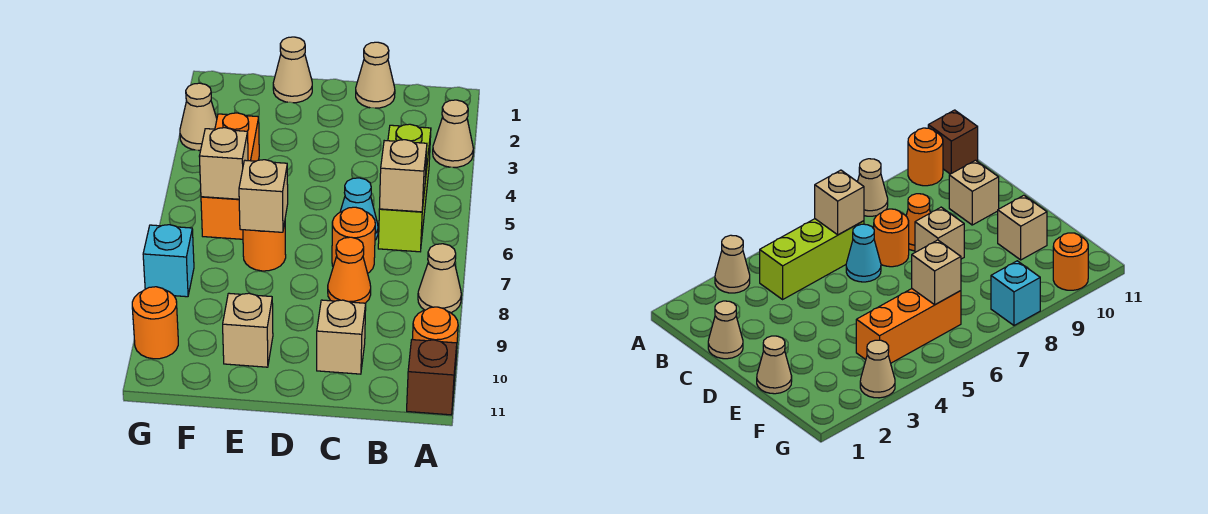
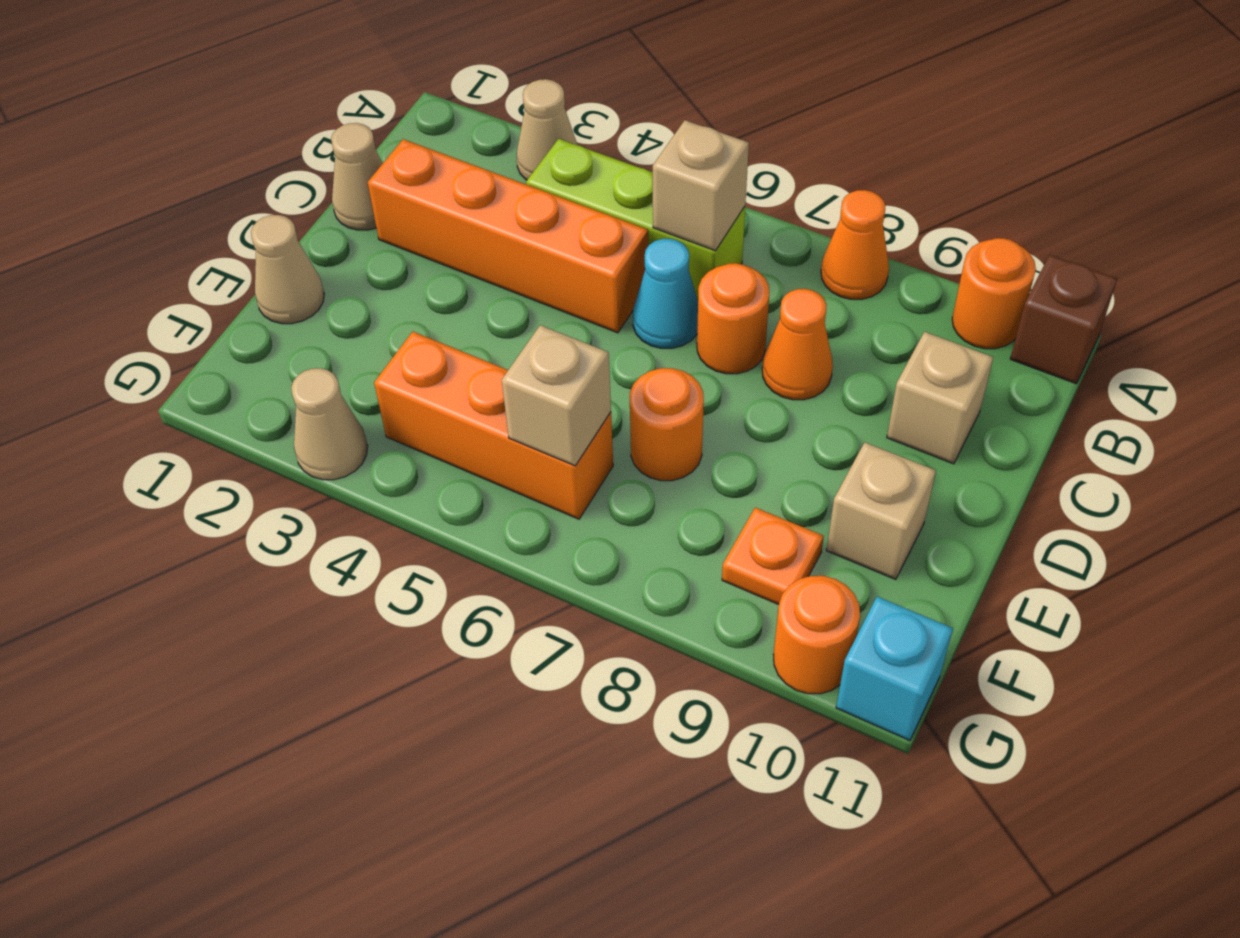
tan 1x1 cone [418,244,461,313] -> orange 1x1 cone [821,190,889,299]
none -> orange 1x4 brick [368,139,648,333]
tan 1x1 brick [239,160,288,232] -> none
none -> orange 1x1 plate [722,508,824,605]
cyan 1x1 brick [143,225,194,297] -> cyan 1x1 brick moved to [836,597,953,740]

